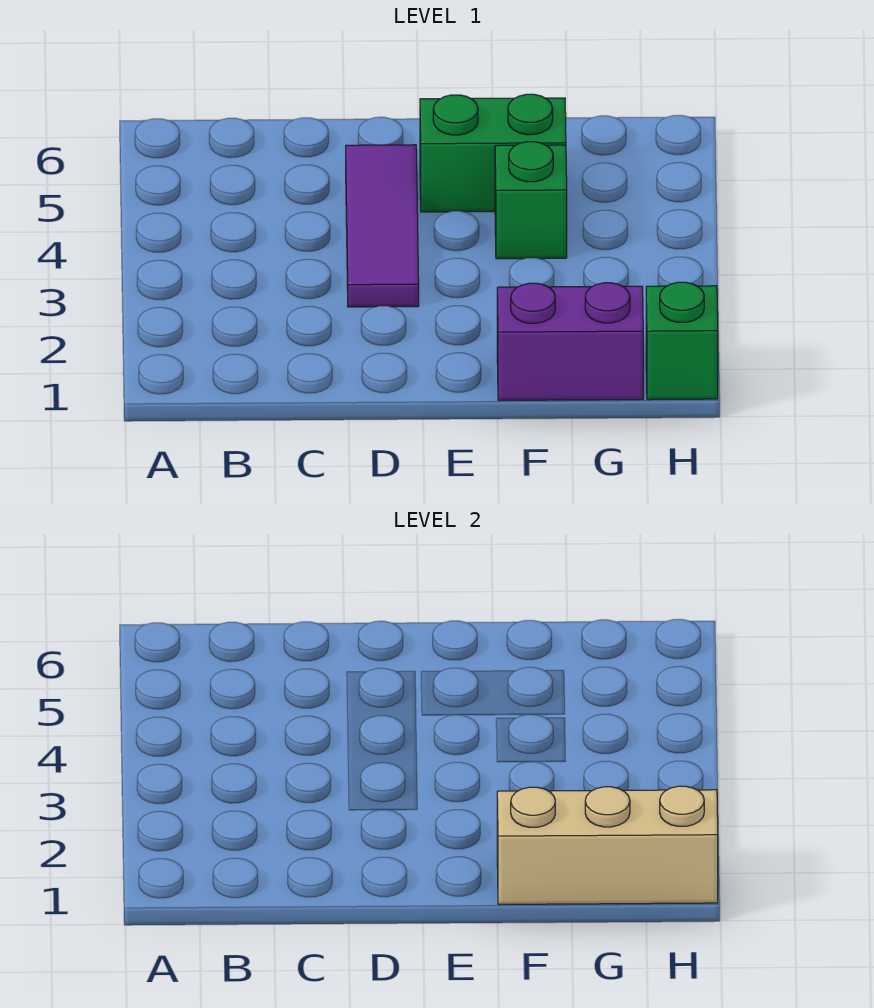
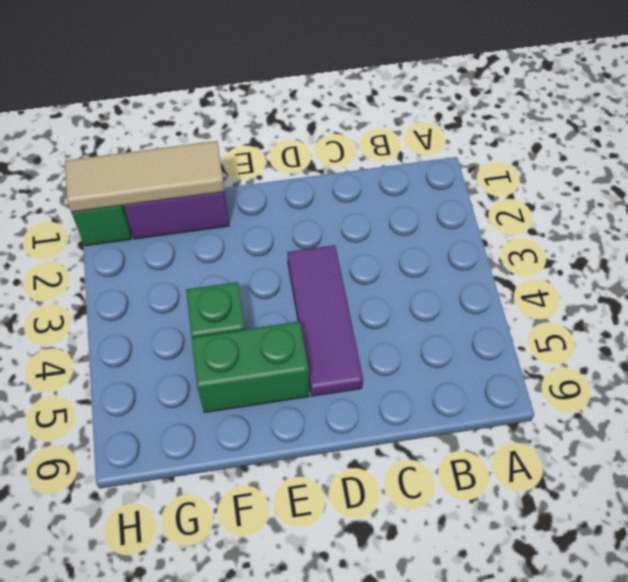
tan 1x3 brick [497,786,718,904] -> tan 1x3 tile [65,141,225,212]

